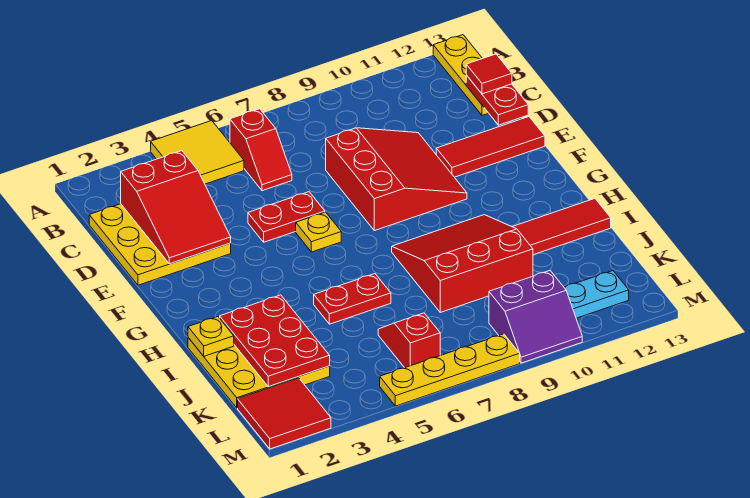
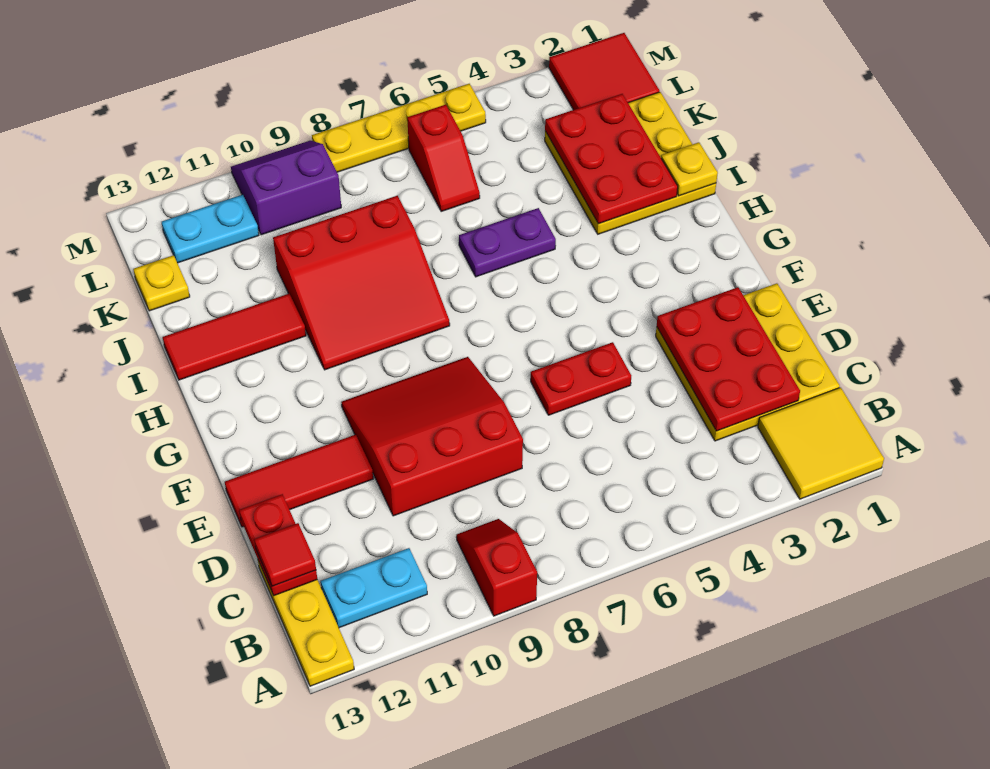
yellow 2x2 tile [151,121,244,184] -> yellow 2x2 tile moved to [758,387,884,499]
red 1x2 slope [230,109,292,191] -> red 1x2 slope moved to [456,519,537,616]
none -> cyan 1x2 plate [321,548,427,628]
red 2x3 slope [121,151,231,264] -> red 2x3 plate [657,287,800,431]
red 3x3 slope [326,128,467,231] -> red 3x3 slope turned to [341,357,523,516]
yellow 1x1 plate [296,212,341,252] -> yellow 1x1 plate moved to [133,255,190,311]
red 1x2 plate [314,274,391,324] -> purple 1x2 plate [459,208,556,277]

